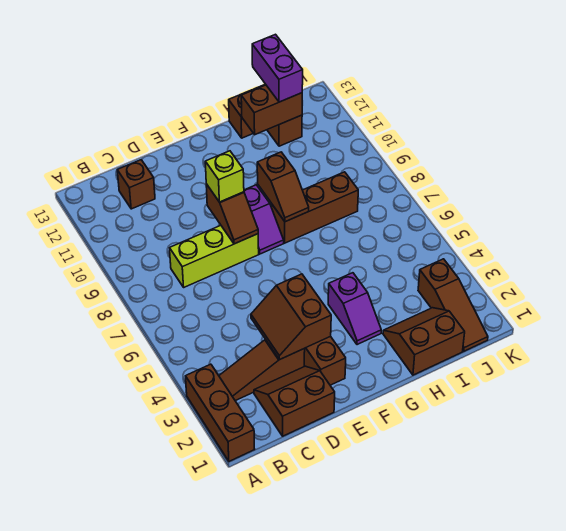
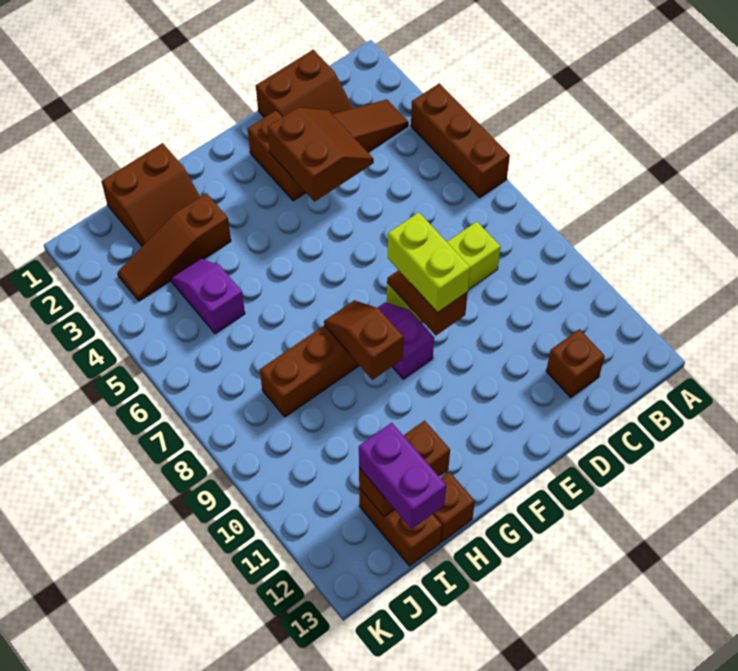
brown 1x3 brick [186,364,255,461] -> brown 1x3 brick moved to [411,83,510,198]
lime 1x1 brick [205,151,244,202] -> lime 1x2 brick [388,212,470,312]
purple 1x2 slope [328,273,381,345] -> purple 1x2 slope moved to [171,259,245,334]
brown 1x3 slope [418,259,488,351] -> brown 1x3 slope turned to [117,193,231,301]

